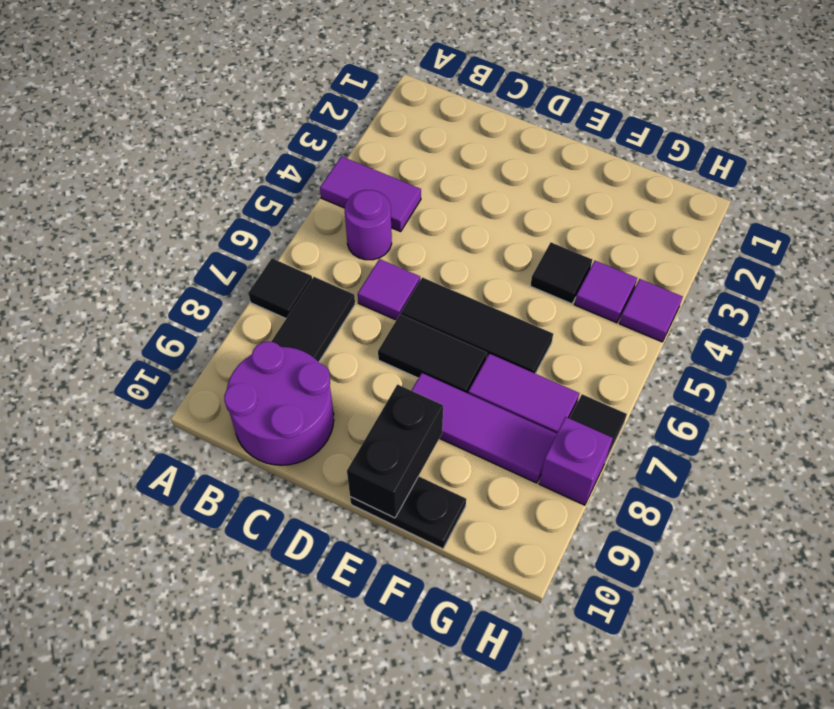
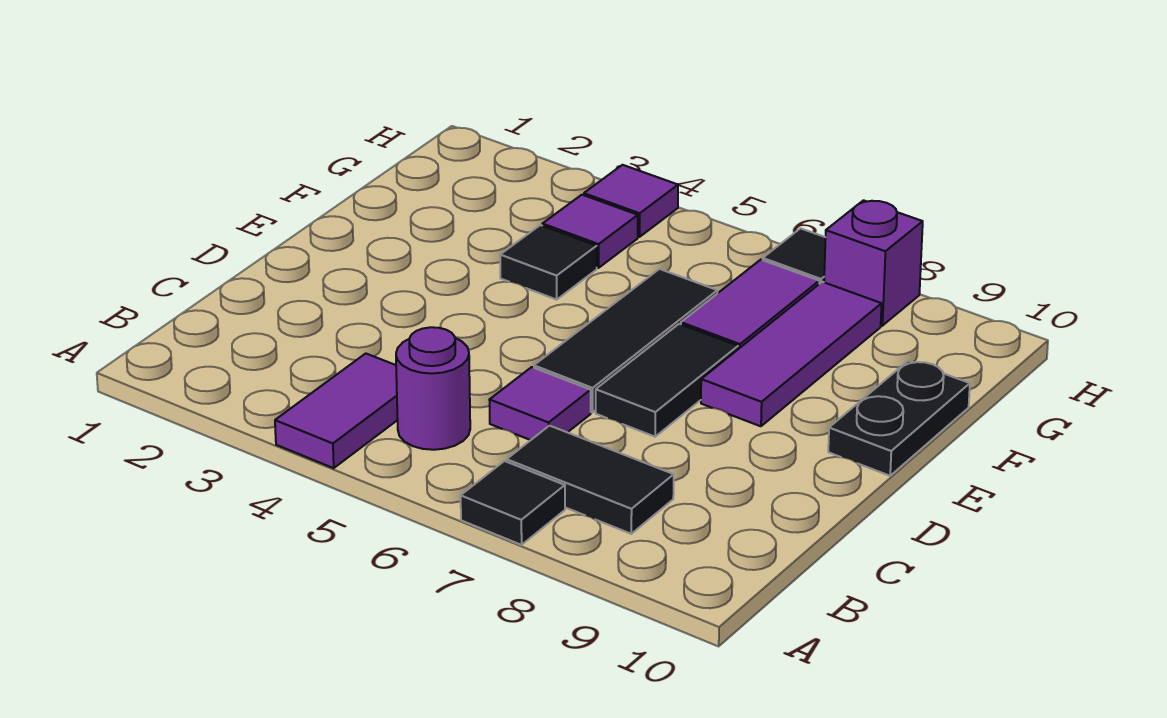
purple 2x2 round brick [224,341,334,465] -> none
black 1x2 brick [347,385,443,518] -> none

